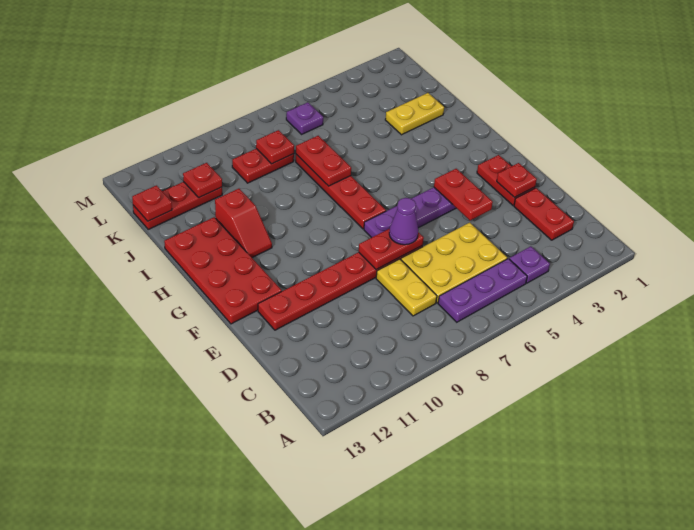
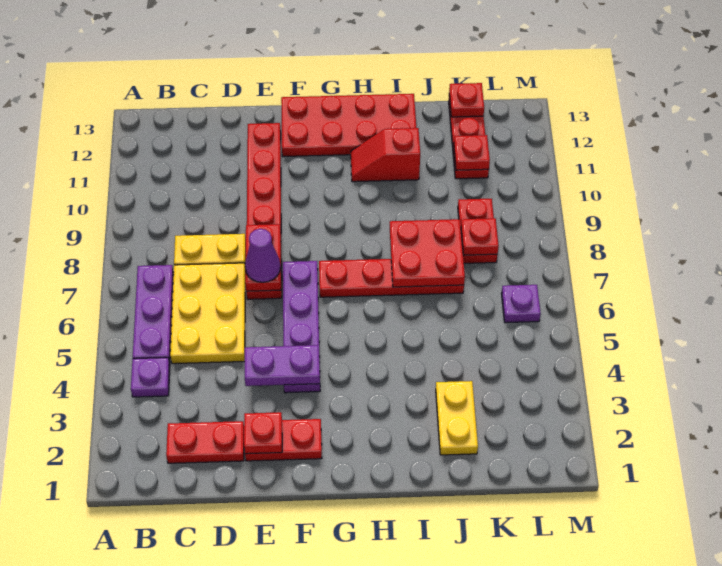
red 1x2 plate [434,169,493,220] -> purple 1x2 plate [245,345,320,386]
red 1x2 plate [296,136,351,186] -> red 2x2 plate [390,219,465,287]

